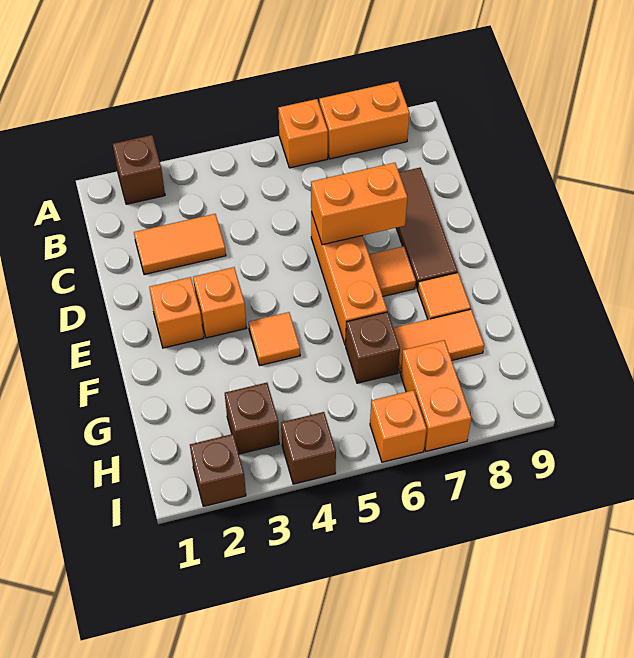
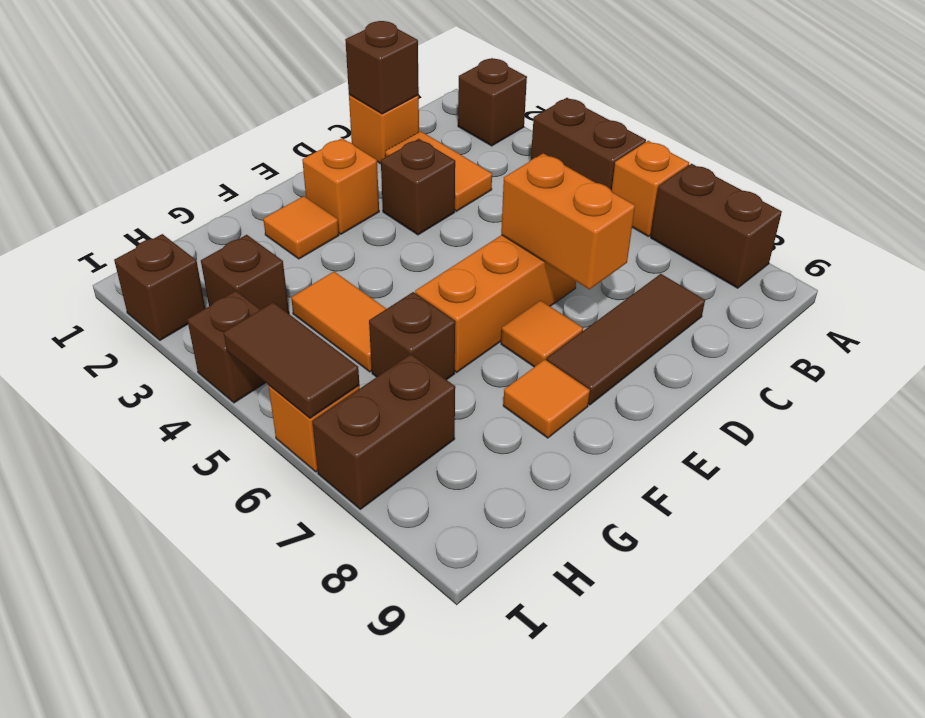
none -> brown 1x2 brick [531,98,646,191]
orange 1x2 brick [319,81,410,159] -> brown 1x2 brick [651,164,782,288]
none -> brown 1x1 brick [345,21,419,114]
none -> brown 1x1 brick [381,139,455,235]
orange 1x1 brick [193,267,246,338] -> orange 1x1 brick moved to [349,95,419,164]
orange 1x1 tile [249,312,300,365] -> orange 1x1 tile moved to [263,196,339,259]
orange 1x2 tile [393,309,484,373] -> orange 1x2 tile moved to [291,271,386,372]
orange 1x2 brick [401,340,471,451] -> brown 1x2 brick [312,354,455,509]
none -> brown 1x2 tile [224,302,359,418]

